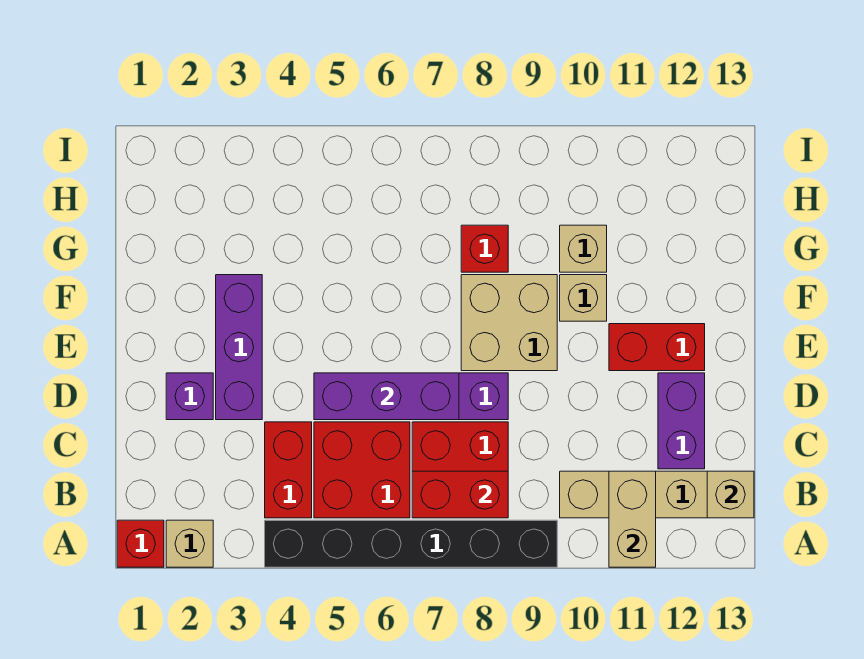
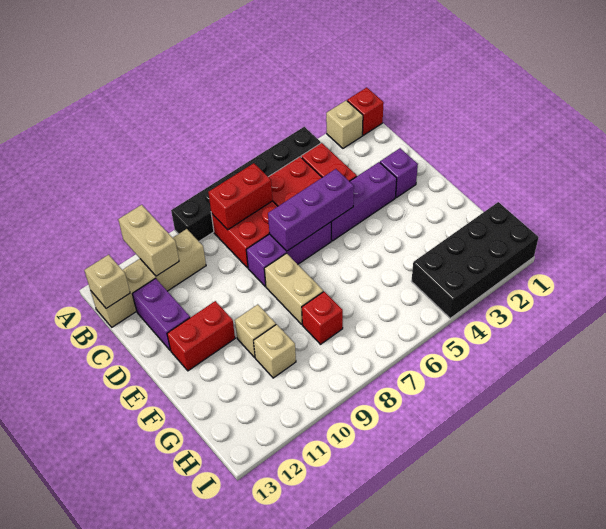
purple 1x3 brick [216,275,262,420] -> purple 1x3 brick turned to [331,162,397,241]
tan 2x2 brick [461,275,557,371] -> tan 1x2 brick [264,253,323,324]
none -> black 2x4 brick [411,202,539,318]

